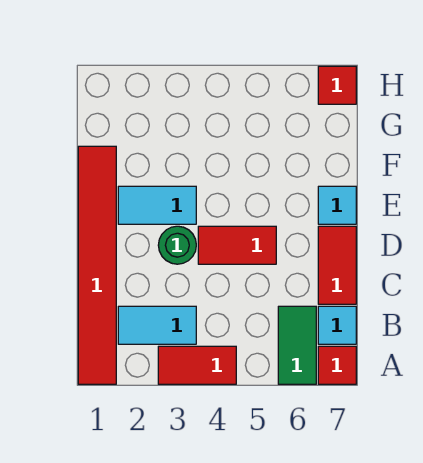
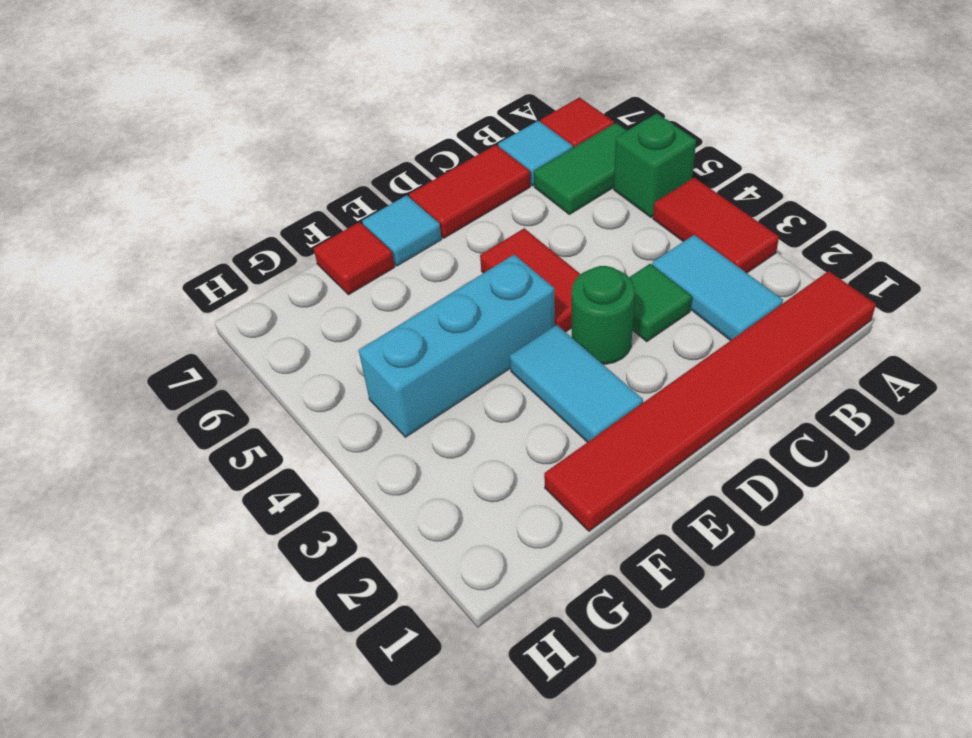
none -> green 1x1 brick [614,113,696,218]
none -> green 1x1 tile [629,264,692,341]
none -> cyan 1x3 brick [359,255,555,437]
red 1x1 tile [318,66,356,104] -> red 1x1 tile moved to [314,222,395,295]

